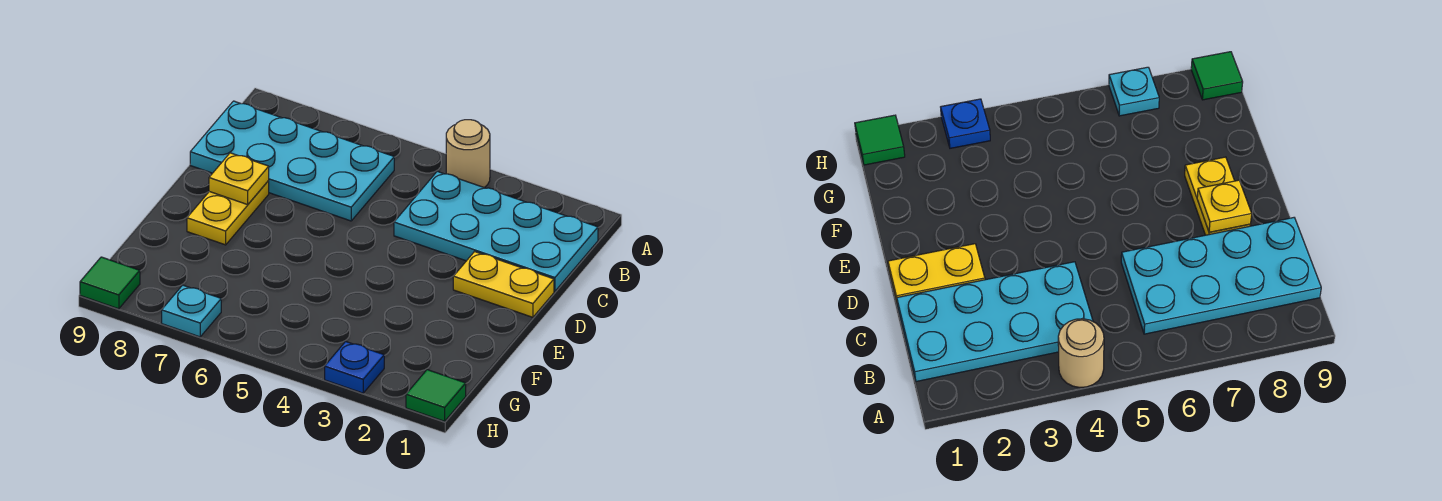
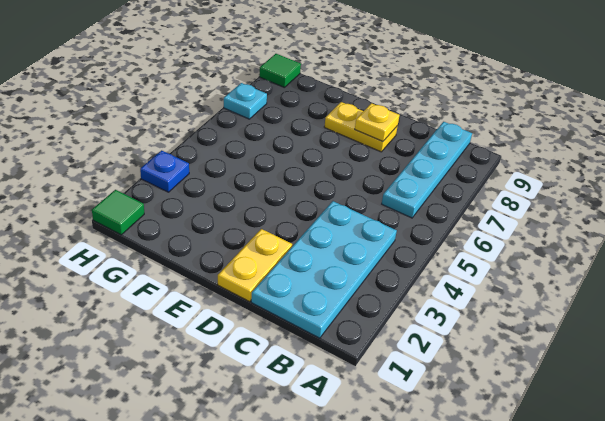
tan 1x1 round brick [446,120,490,187] -> none
cyan 2x4 plate [190,101,394,221] -> cyan 1x4 plate [382,122,472,218]

